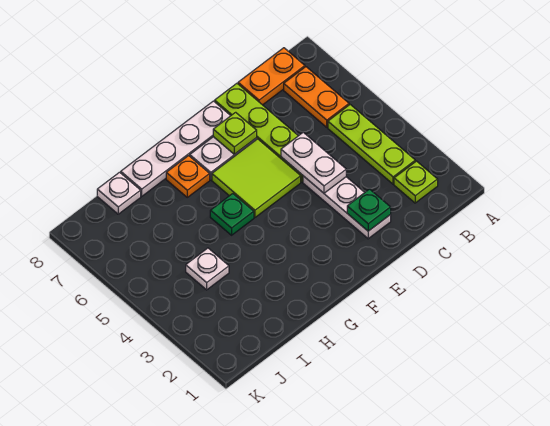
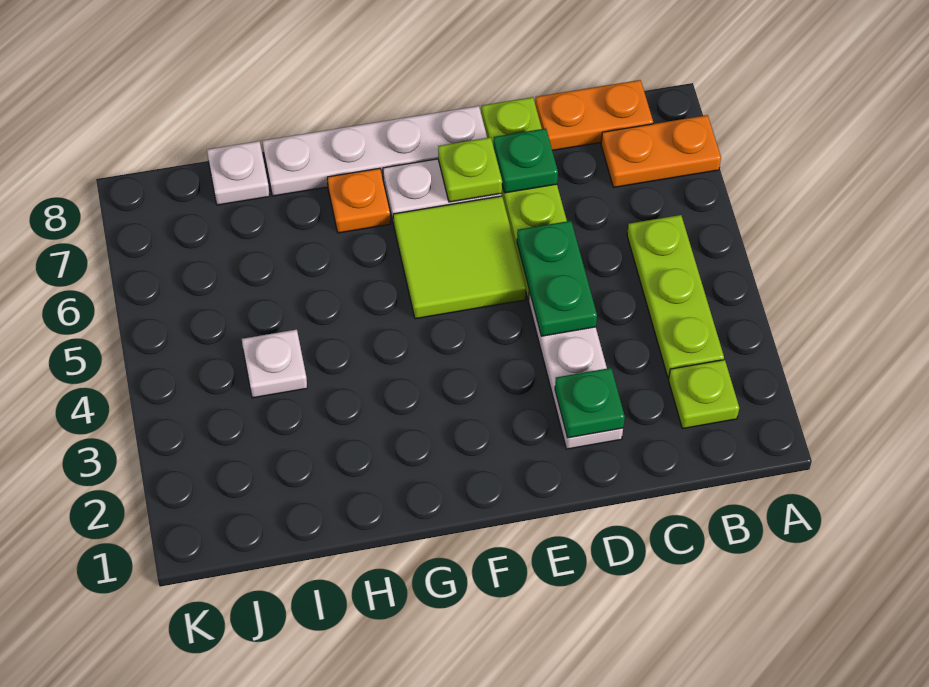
orange 1x2 plate [284,67,349,127] -> orange 1x2 plate turned to [601,115,721,187]
white 1x2 plate [281,132,346,193] -> green 1x2 plate [517,221,597,336]
green 1x1 plate [210,194,254,235] -> green 1x1 plate moved to [493,128,558,193]

